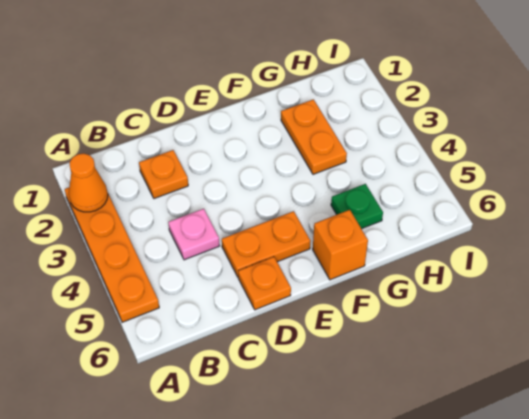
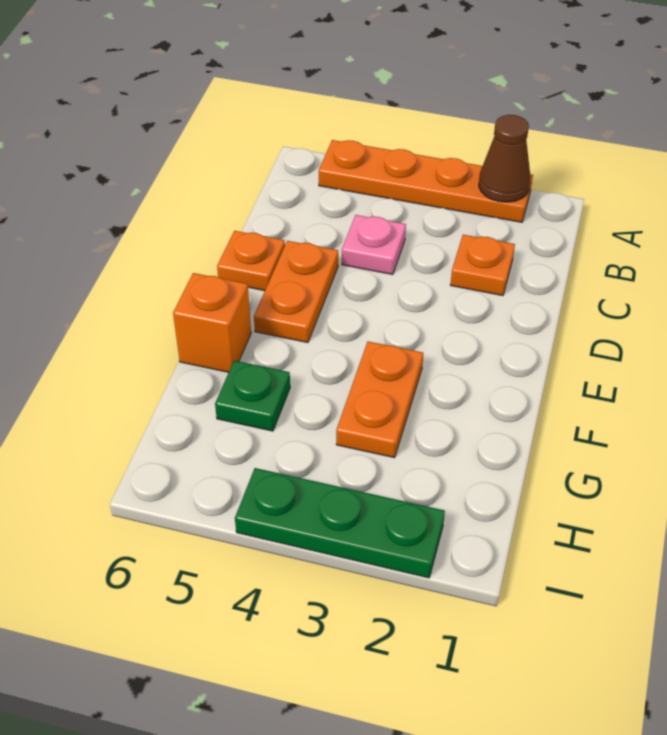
orange 1x1 cone [69,153,108,212] -> brown 1x1 cone [479,115,531,202]
orange 1x2 plate [281,99,347,174] -> orange 1x2 plate turned to [336,341,423,458]
none -> green 1x3 plate [235,468,445,578]

